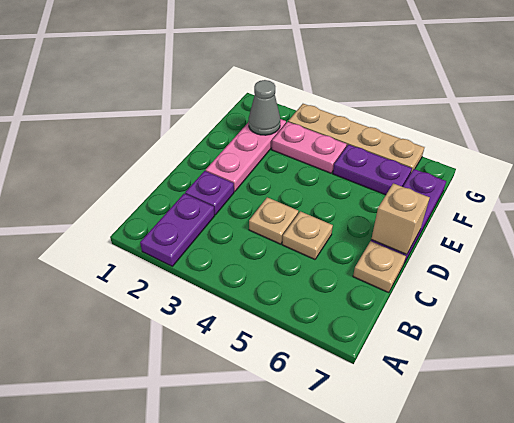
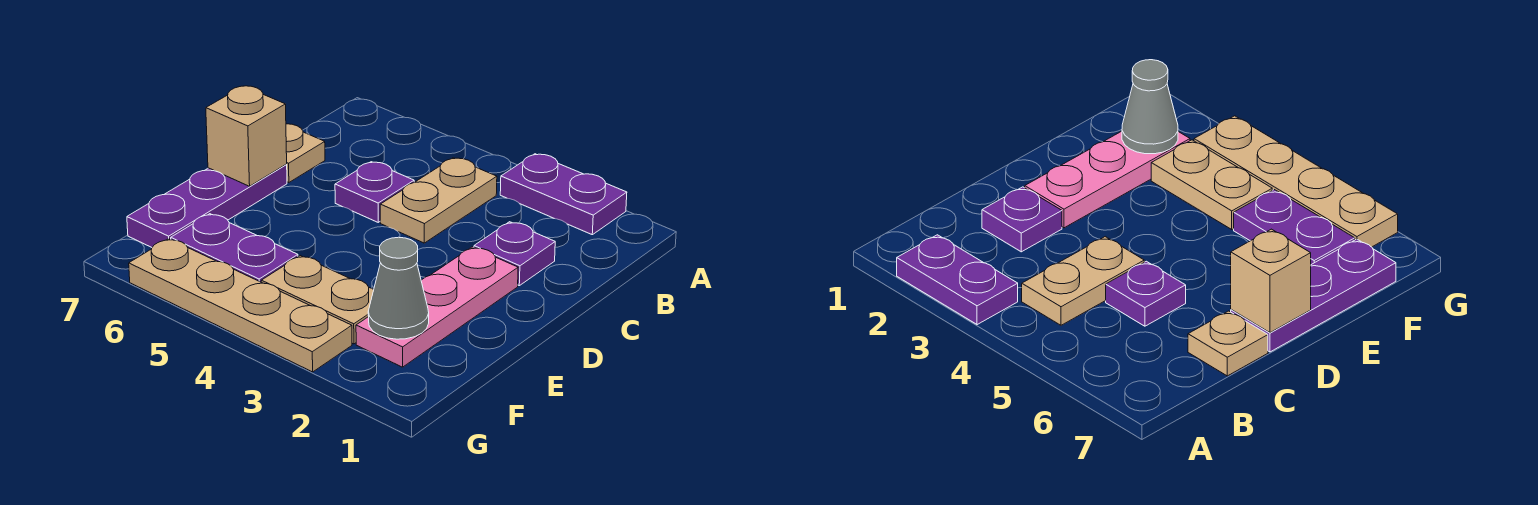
purple 1x2 plate [140,194,215,266] -> purple 1x2 plate turned to [500,154,627,235]
tan 1x1 plate [249,197,298,244] -> tan 1x2 plate [380,158,497,243]
tan 1x1 plate [282,211,333,259] -> purple 1x1 plate [335,162,414,222]
pink 1x2 plate [272,122,347,173] -> tan 1x2 plate [261,256,374,344]

